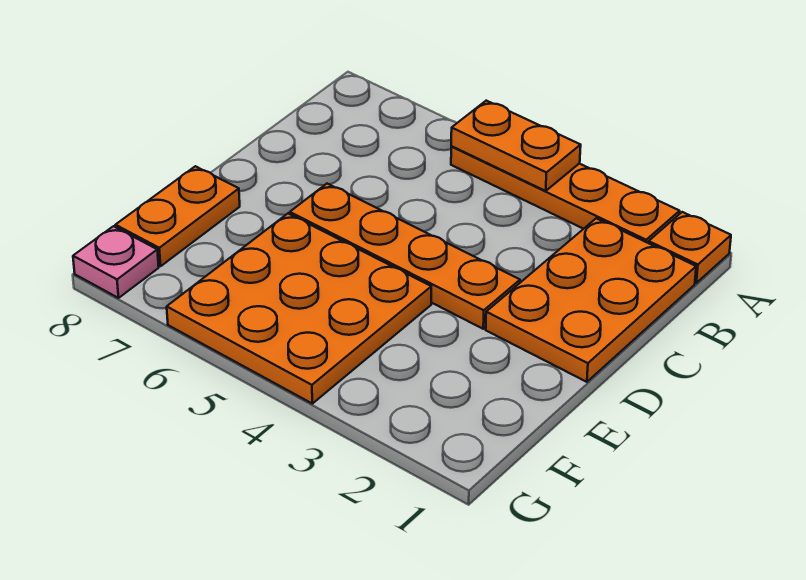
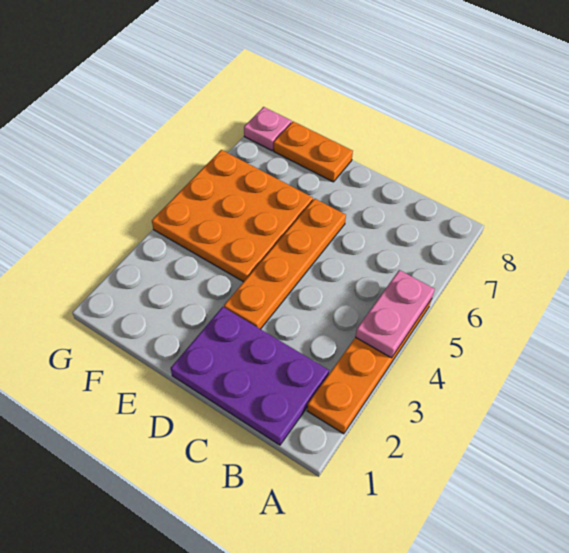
orange 1x1 plate [649,212,731,283] -> none
orange 1x2 plate [451,101,581,191] -> pink 1x2 plate [355,270,435,358]
orange 2x3 plate [486,218,696,382] -> purple 2x3 plate [171,307,329,445]

